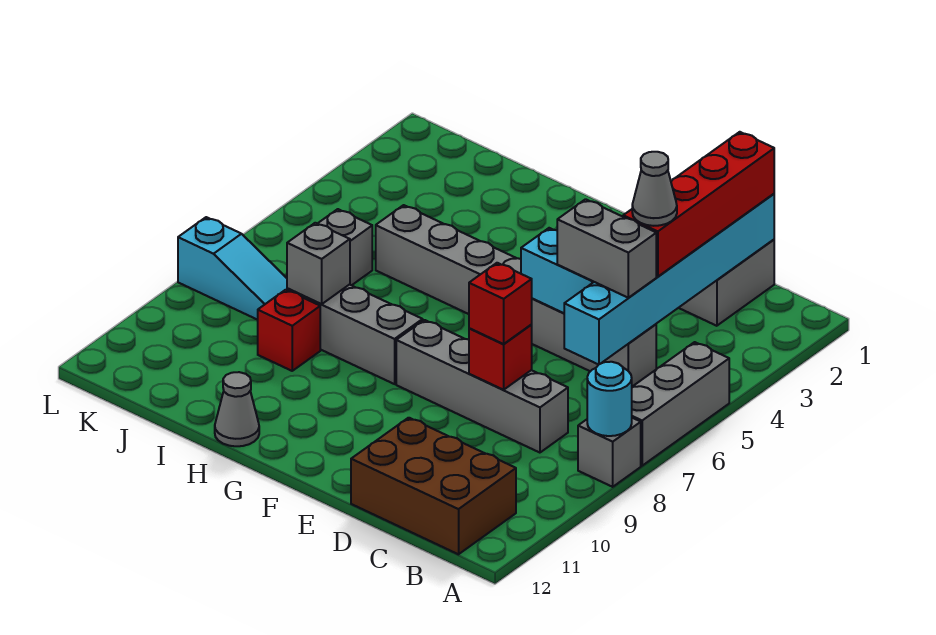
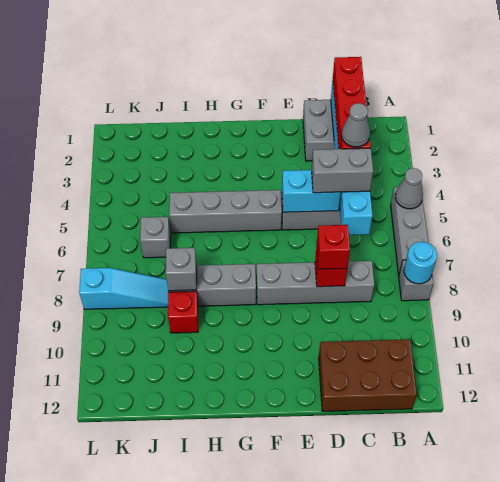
grey 1x1 cone [215,372,259,446] -> grey 1x1 cone moved to [395,168,423,209]

